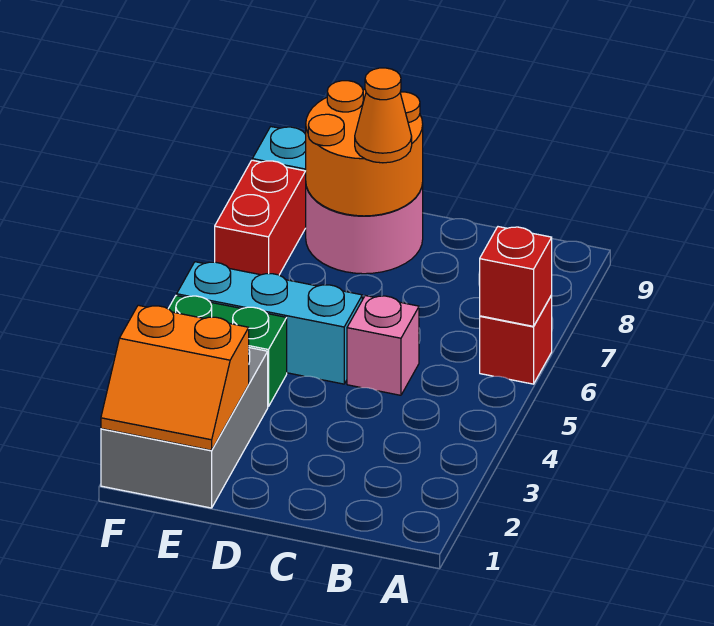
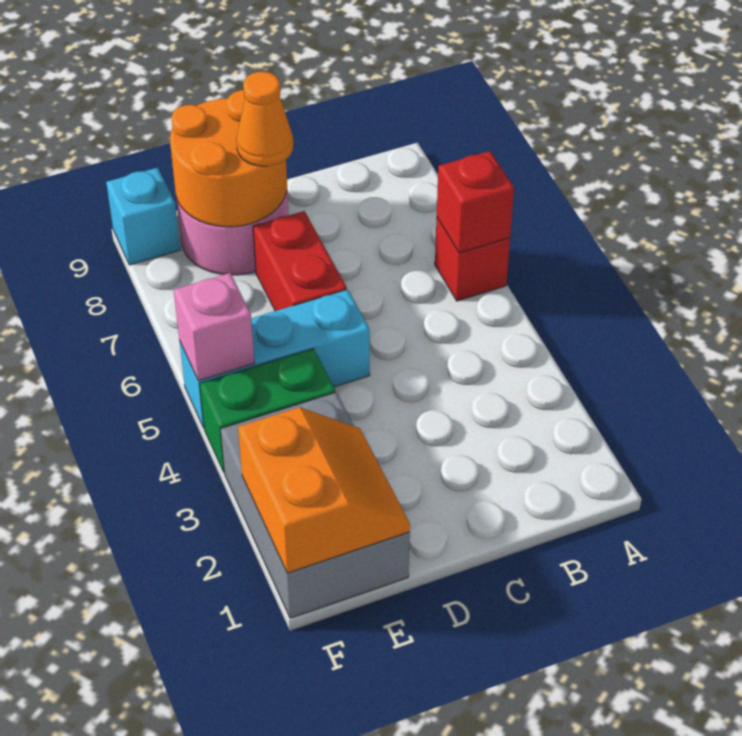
pink 1x1 brick [347,296,419,395] -> pink 1x1 brick moved to [174,273,254,381]
orange 2x2 slope [101,305,249,450] -> orange 2x2 slope turned to [238,407,410,573]
red 1x2 brick [215,160,306,275] -> red 1x2 brick moved to [253,211,347,311]

